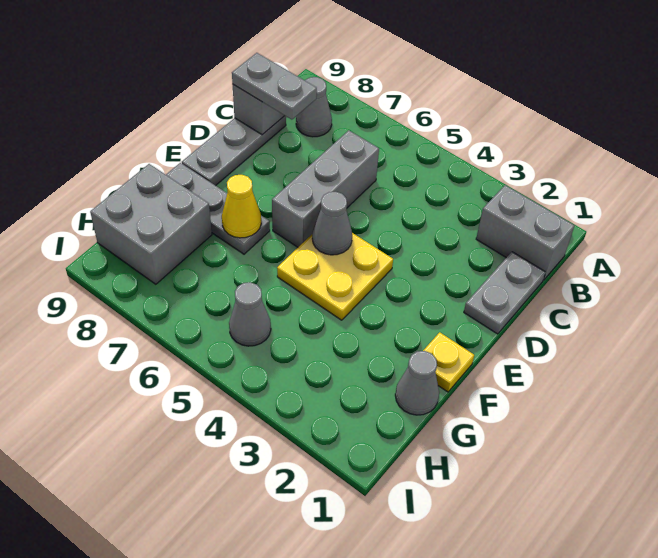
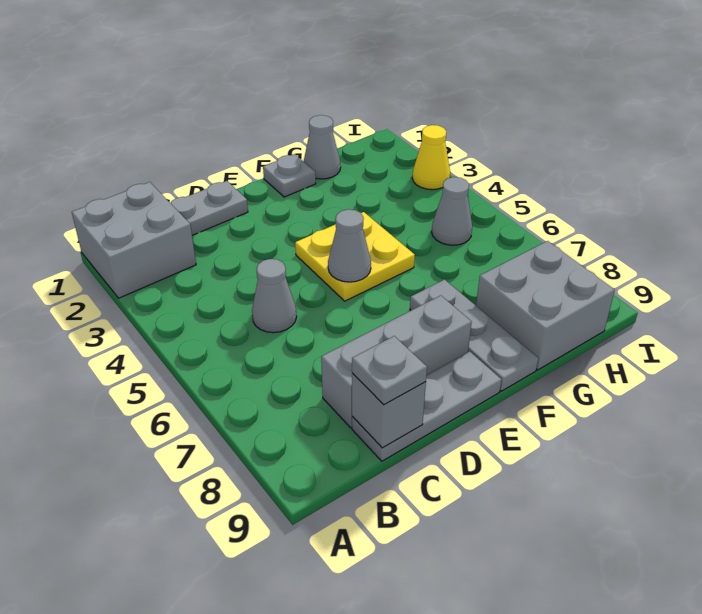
grey 1x2 brick [476,185,575,280] -> grey 2x2 brick [72,182,196,298]
grey 1x1 cone [296,77,332,137] -> grey 1x1 cone moved to [252,259,297,333]
grey 1x3 brick [272,130,379,247] -> grey 1x3 brick moved to [321,295,472,428]
grey 1x2 plate [232,53,317,120] -> grey 1x1 plate [352,336,427,405]
yellow 1x1 plate [423,332,474,392] -> grey 1x1 plate [263,154,316,197]
yellow 1x1 cone [222,175,261,238] -> yellow 1x1 cone moved to [412,125,450,190]

